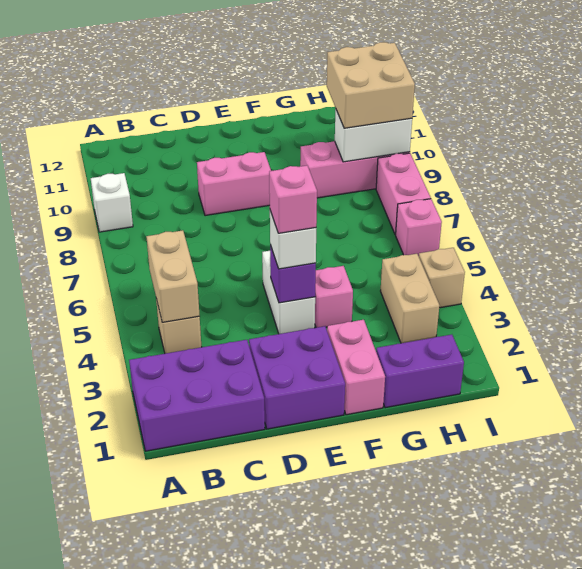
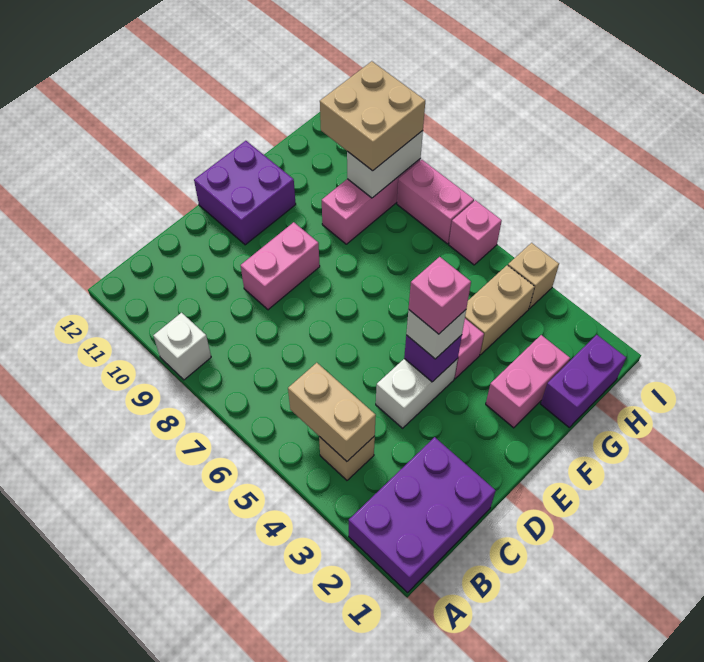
purple 2x2 brick [249,326,345,429] -> purple 2x2 brick moved to [194,141,296,245]
white 1x2 brick [262,251,315,334] -> white 1x2 brick turned to [376,359,458,428]
pink 1x2 brick [327,320,385,415] -> pink 1x2 brick turned to [486,335,570,428]
tan 1x2 brick [381,254,440,343] -> tan 1x2 brick turned to [465,265,535,355]

